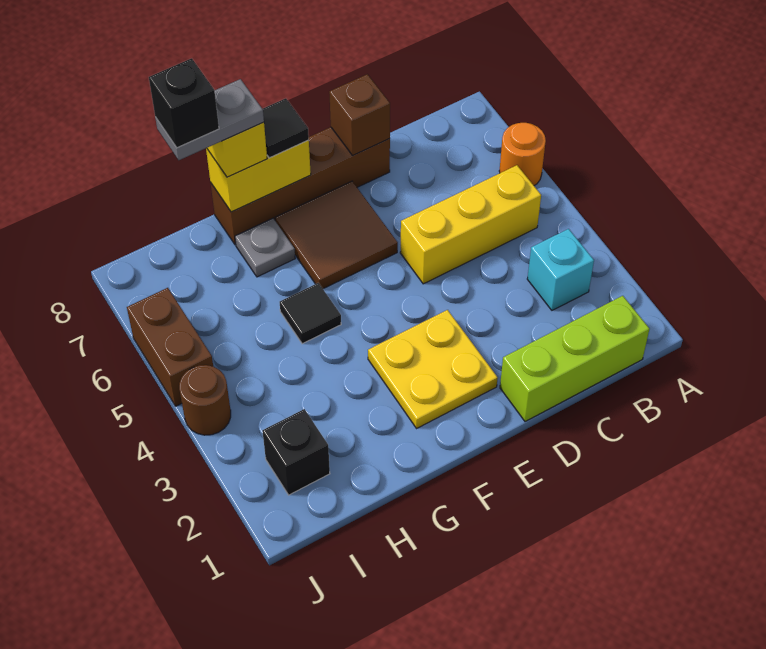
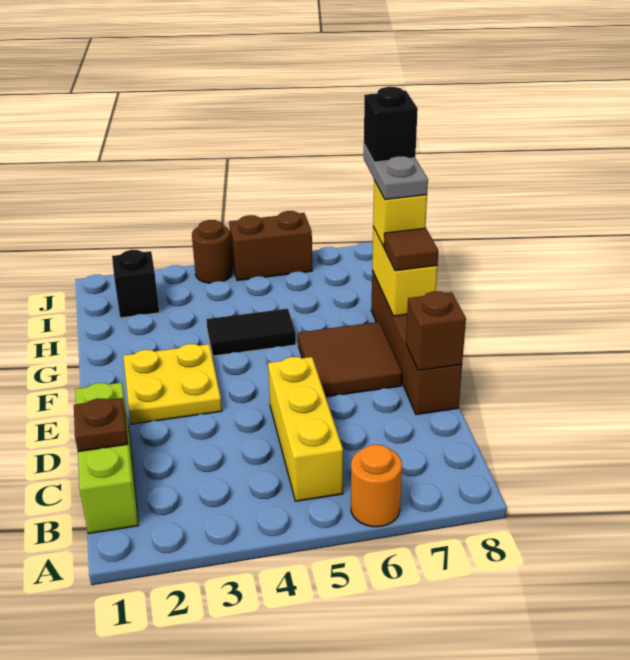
cyan 1x1 brick [527,229,594,310] -> none
none -> brown 1x1 plate [74,398,128,452]
black 1x1 tile [263,98,309,158] -> brown 1x1 tile [384,228,438,271]
black 1x1 tile [280,283,341,344] -> black 1x2 tile [206,309,296,356]
grey 1x1 plate [235,218,295,277] -> none

